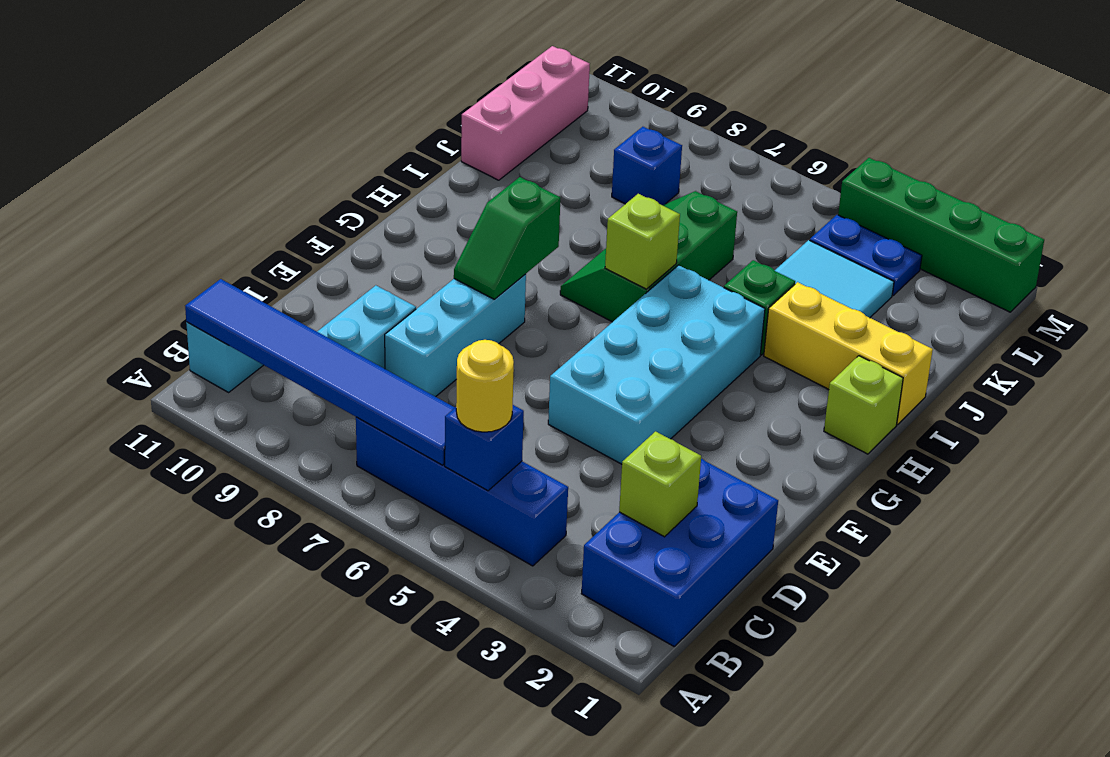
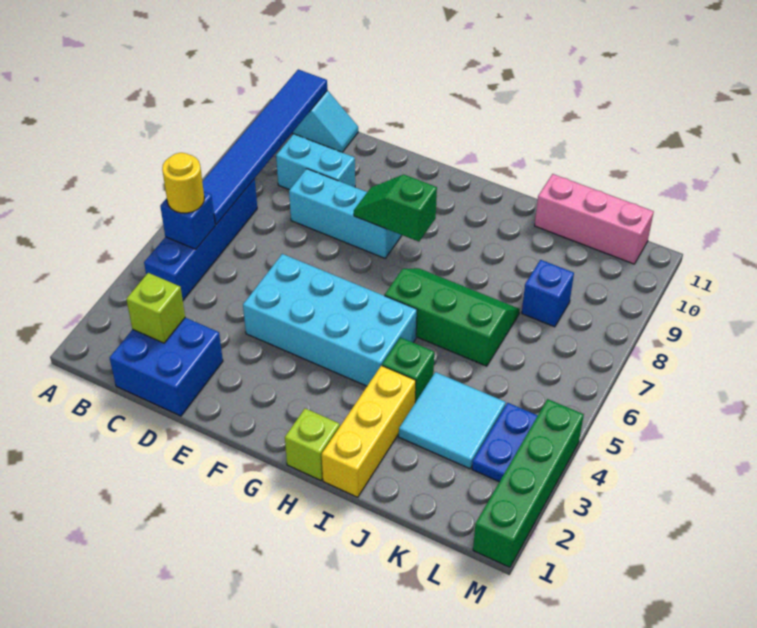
blue 2x3 brick [581,459,778,646] -> blue 2x2 brick [110,318,223,416]
lime 1x1 brick [605,194,680,289] -> none

